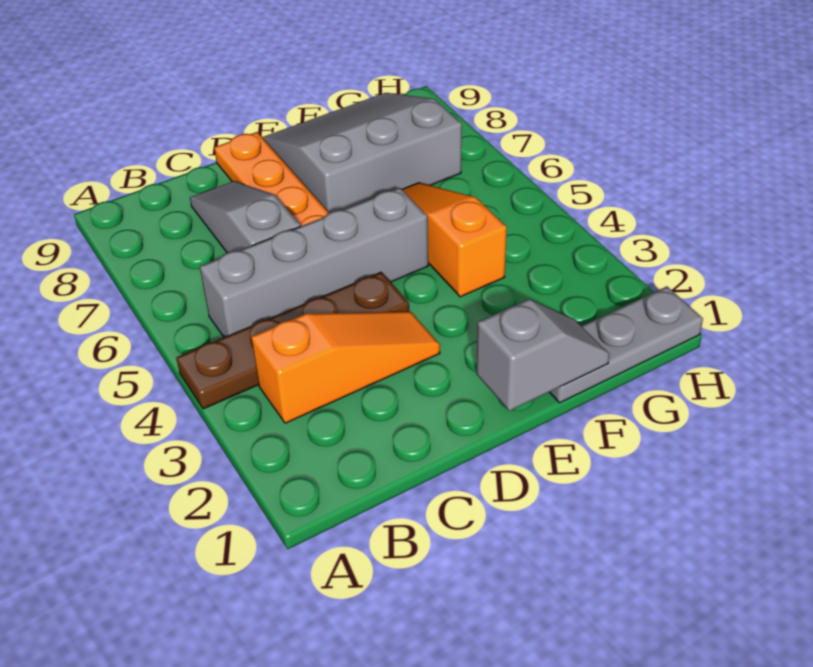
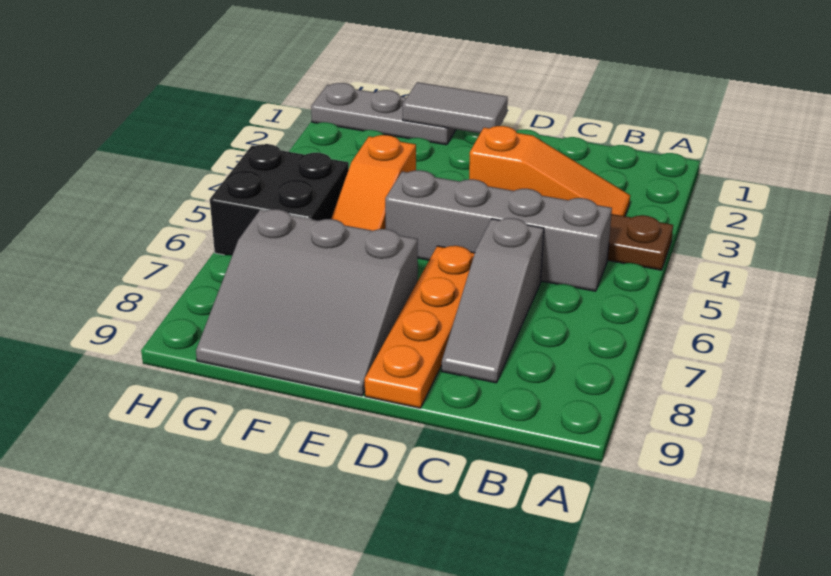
orange 1x3 slope [251,312,440,423] -> orange 1x3 slope turned to [469,126,630,216]
grey 1x2 slope [476,299,610,411] -> grey 1x2 tile [403,82,508,133]
none -> black 2x2 brick [210,144,349,255]

